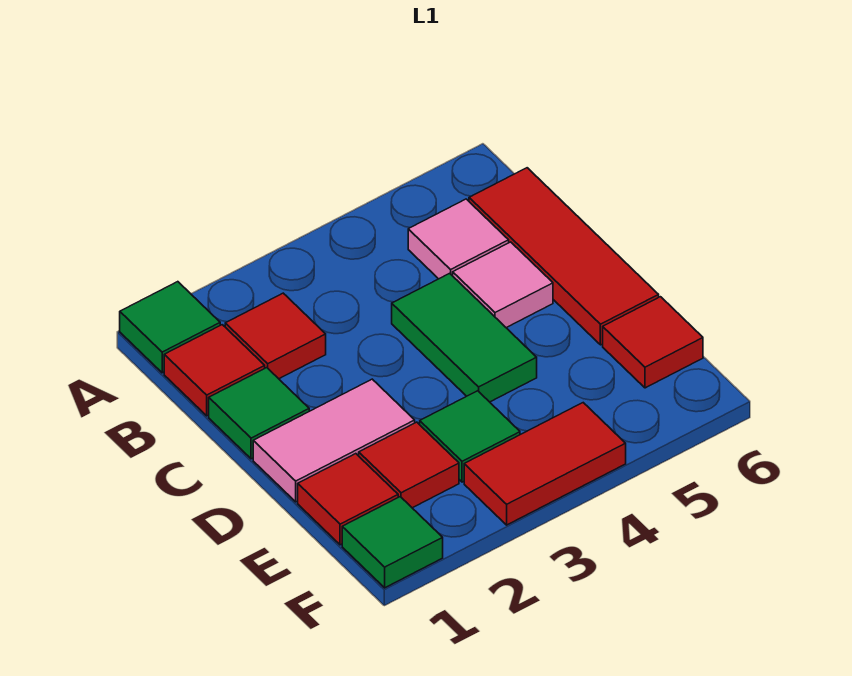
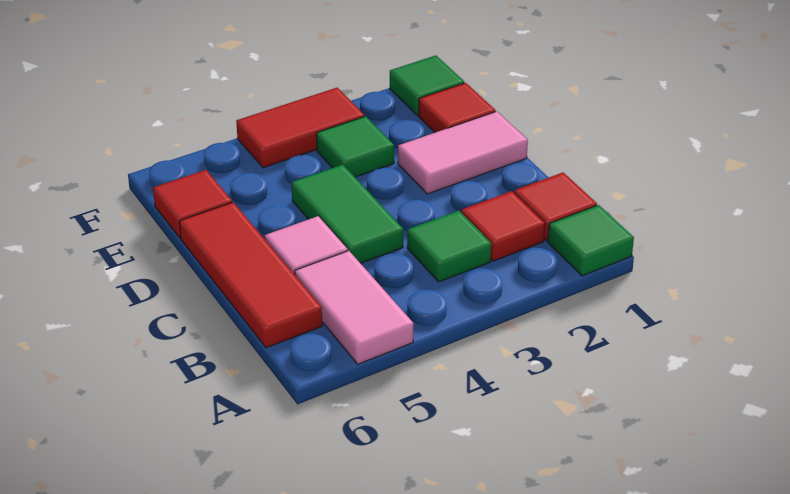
pink 1x1 tile [408,199,509,279] -> pink 1x2 tile [295,251,414,364]
green 1x1 tile [209,368,309,459] -> green 1x1 tile moved to [407,211,491,282]
red 1x1 tile [359,422,459,508] -> none

